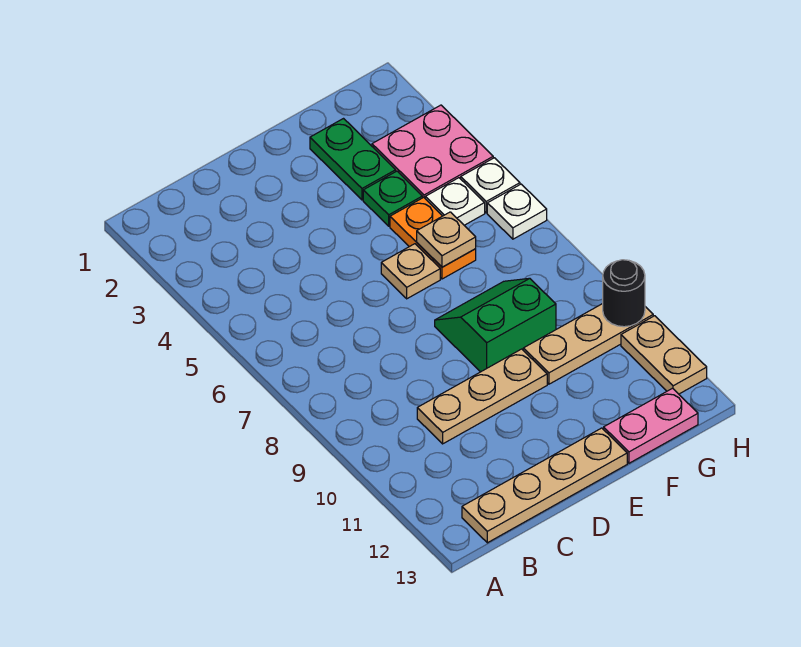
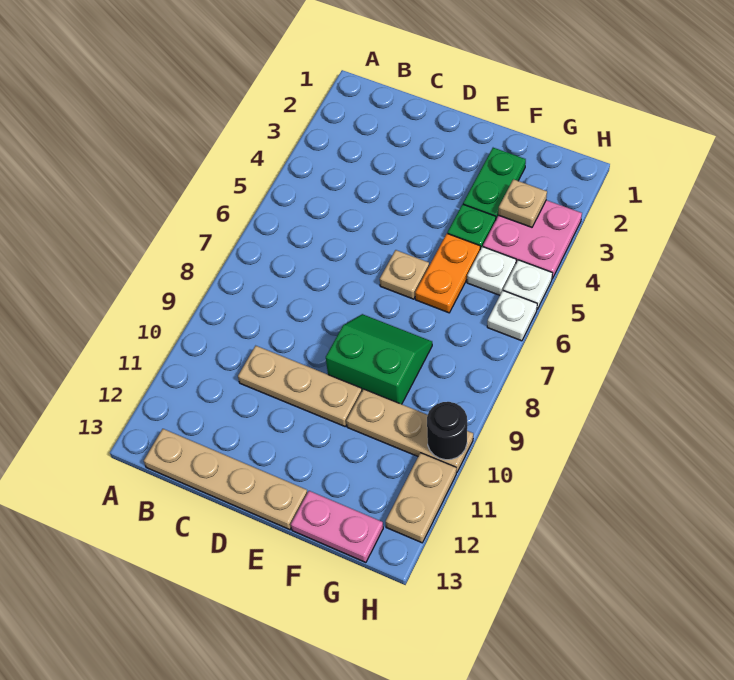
tan 1x1 plate [417,212,476,267] -> tan 1x1 plate moved to [498,179,547,227]

